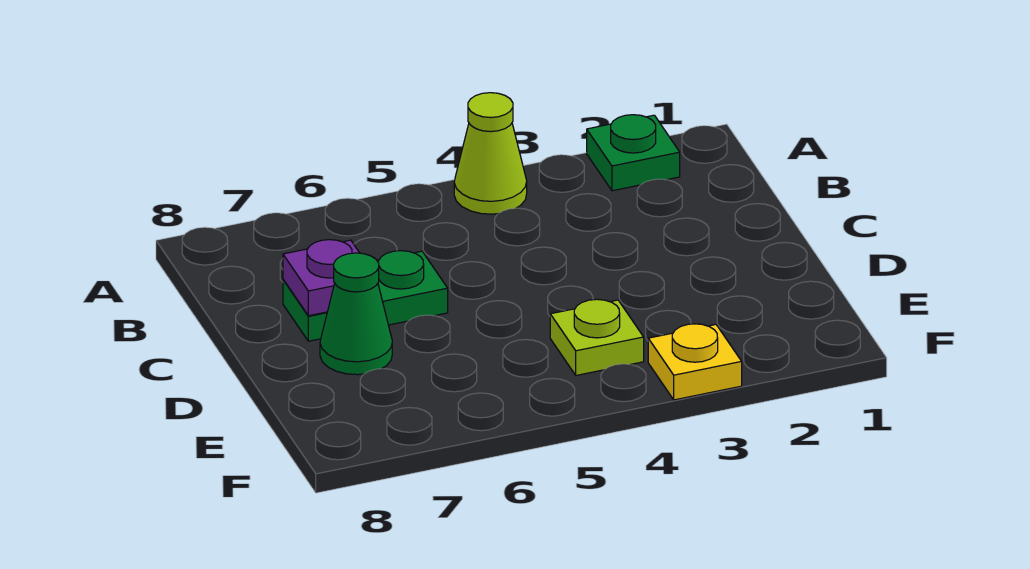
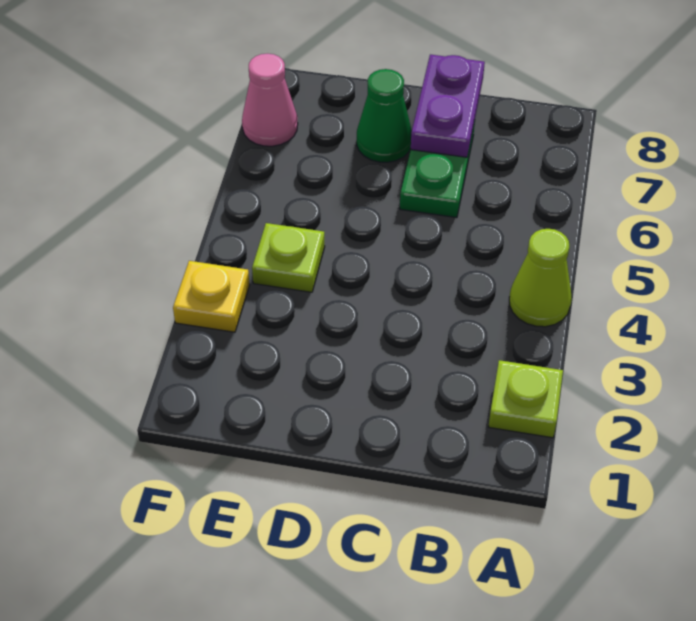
green 1x1 plate [587,115,680,191] -> lime 1x1 plate [489,360,563,438]
purple 1x1 plate [283,240,359,316] -> purple 1x2 plate [411,55,485,157]
none -> pink 1x1 cone [242,54,298,146]

